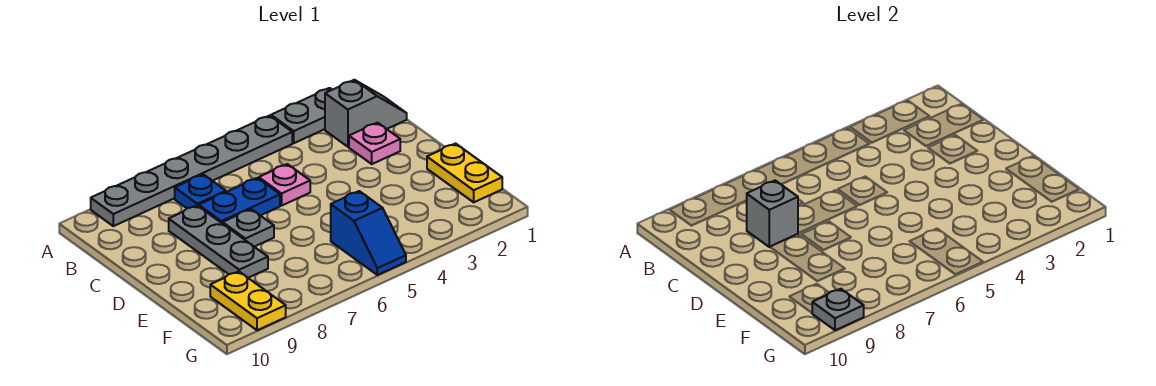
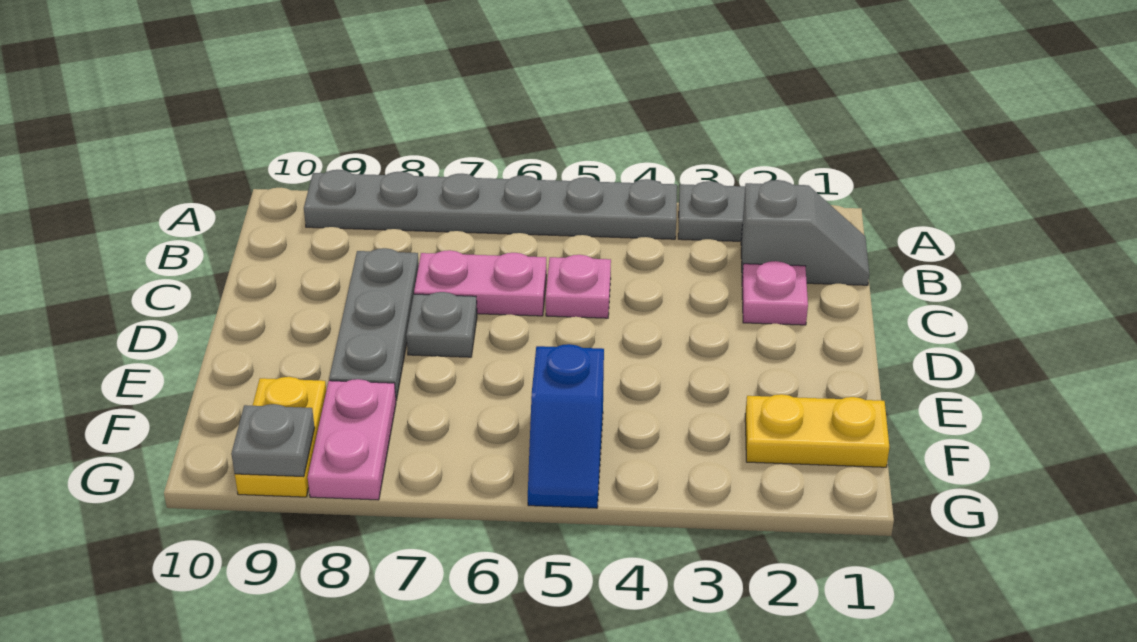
blue 1x1 plate [175,174,226,208] -> none
blue 1x2 plate [199,178,280,224] -> pink 1x2 plate [414,250,547,316]
grey 1x1 brick [746,181,798,247] -> none
yellow 1x2 plate [427,144,502,202] -> yellow 1x2 plate turned to [745,394,889,467]
none -> pink 1x2 plate [308,379,396,500]

